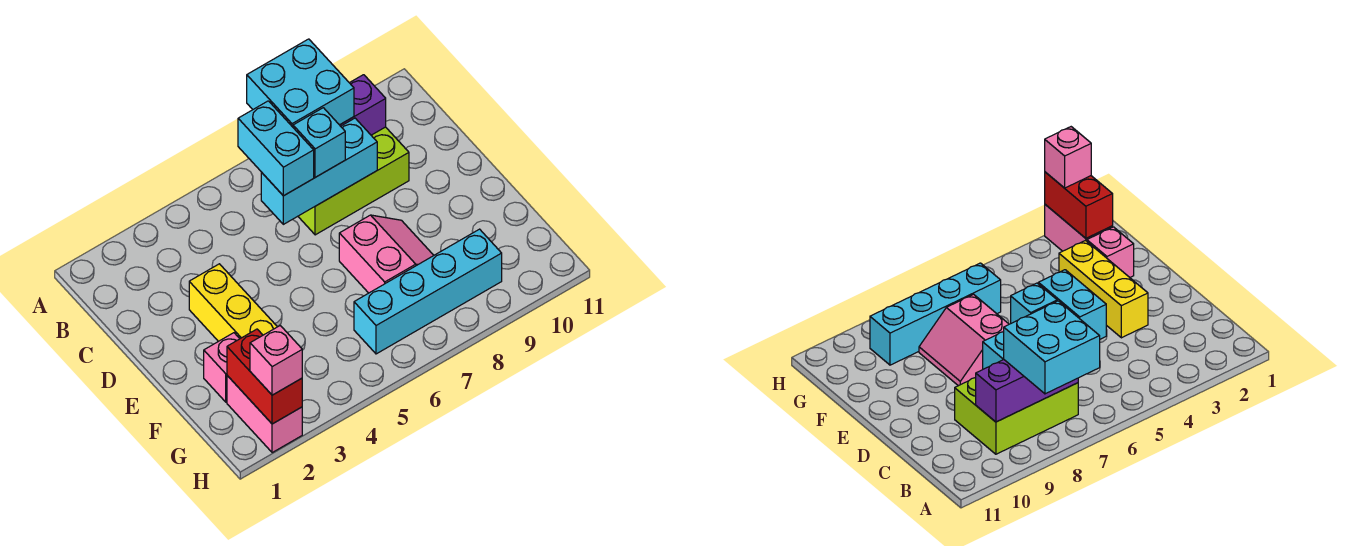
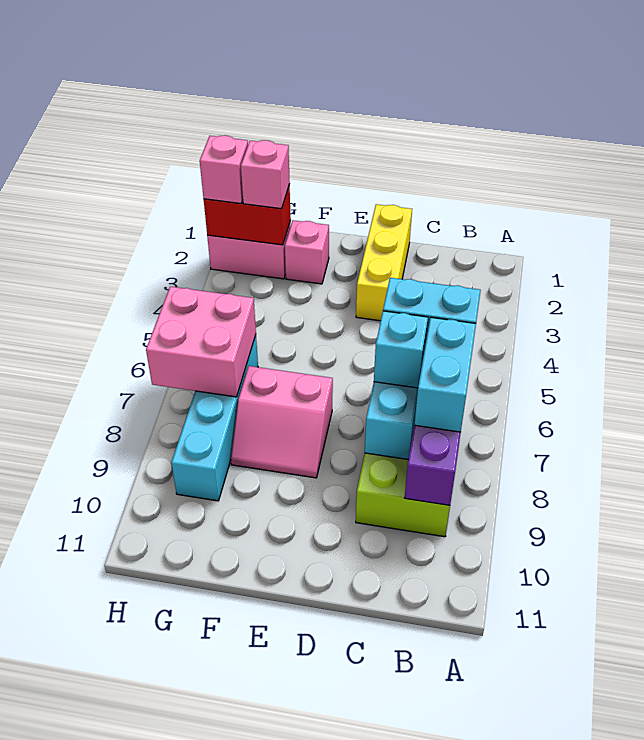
cyan 2x2 brick [247,39,354,127] -> cyan 1x2 brick [414,317,476,432]
yellow 1x3 brick [189,264,277,341] -> yellow 1x3 brick turned to [356,204,412,321]
none -> pink 1x1 brick [241,140,290,209]
none -> pink 2x2 brick [146,287,256,397]

